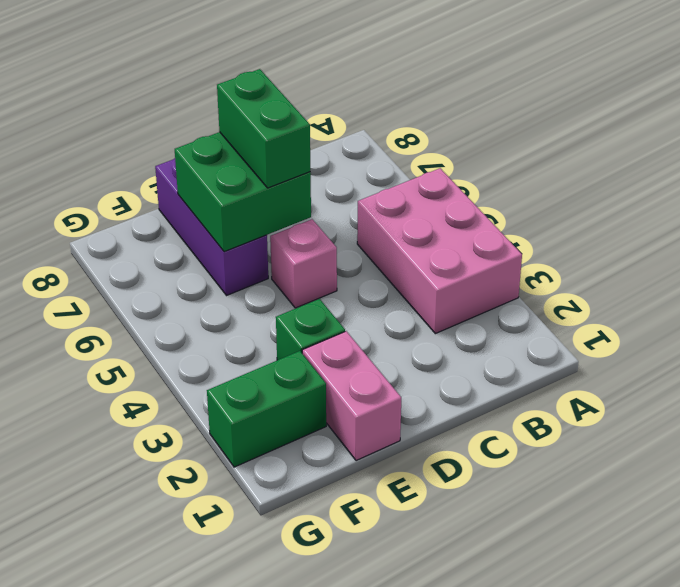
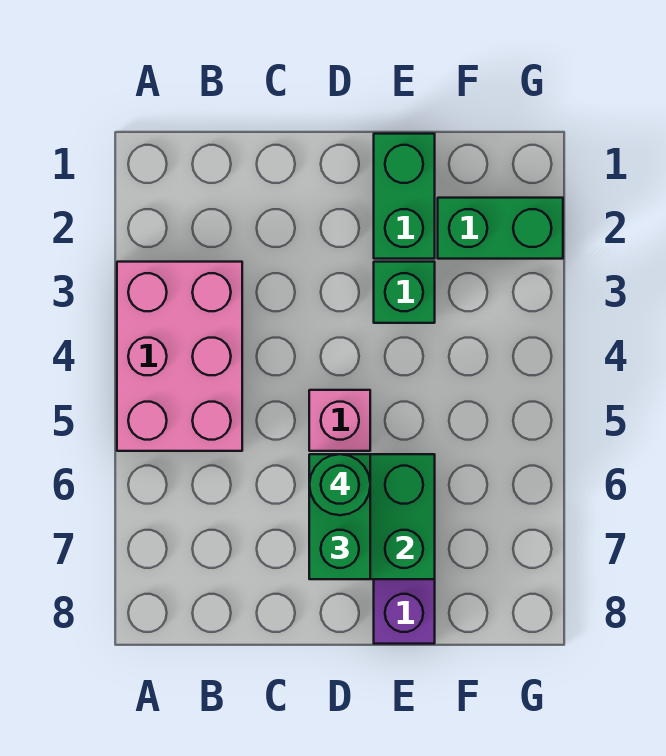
none -> green 1x1 round brick [309,454,370,515]
pink 1x2 brick [302,331,401,461] -> green 1x2 brick [374,134,435,259]

